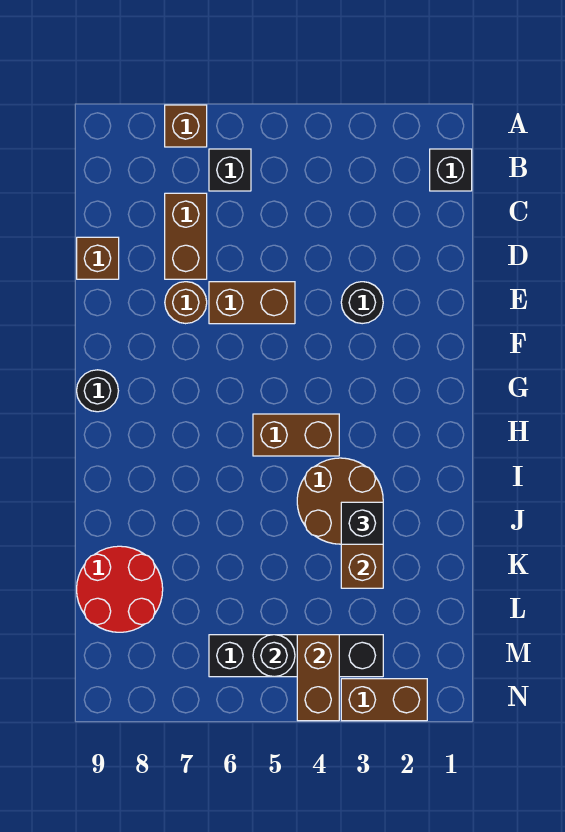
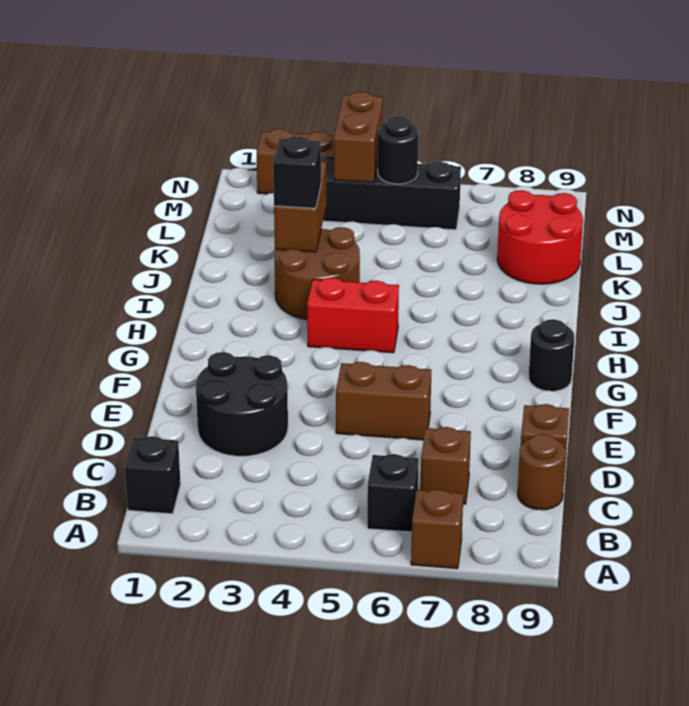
brown 1x2 brick [165,193,207,279] -> brown 1x1 brick [420,427,471,504]
black 1x1 round brick [341,282,383,324] -> black 2x2 round brick [196,352,288,456]
brown 1x1 round brick [165,282,207,324] -> brown 1x1 round brick moved to [517,434,566,510]
brown 1x2 brick [253,414,339,456] -> red 1x2 brick [307,278,399,353]

